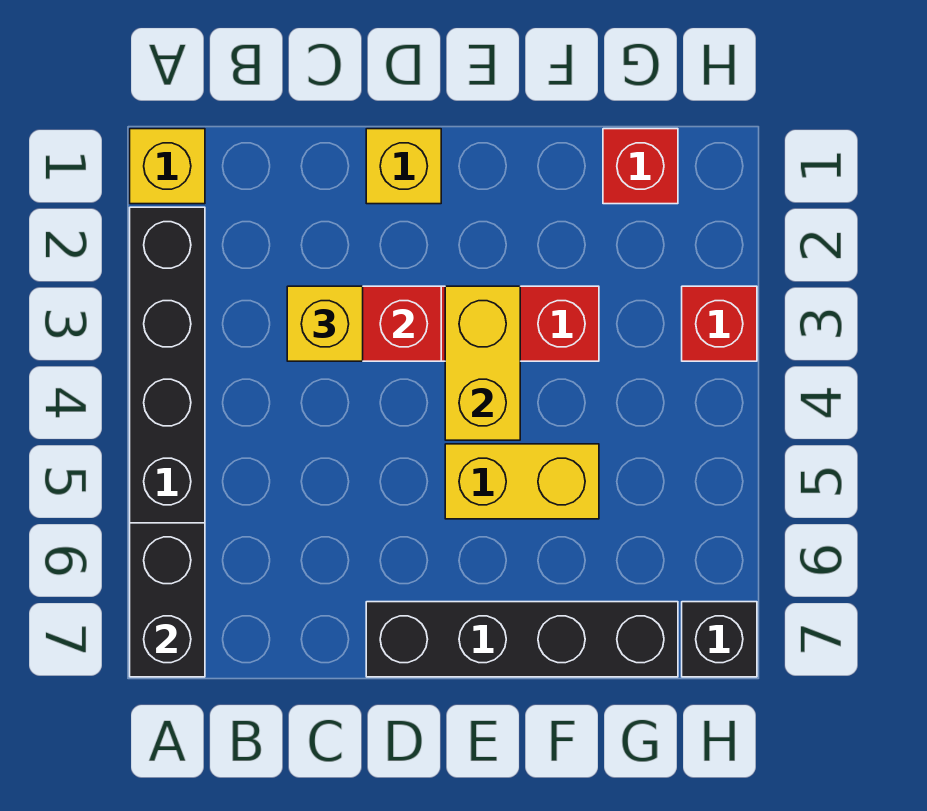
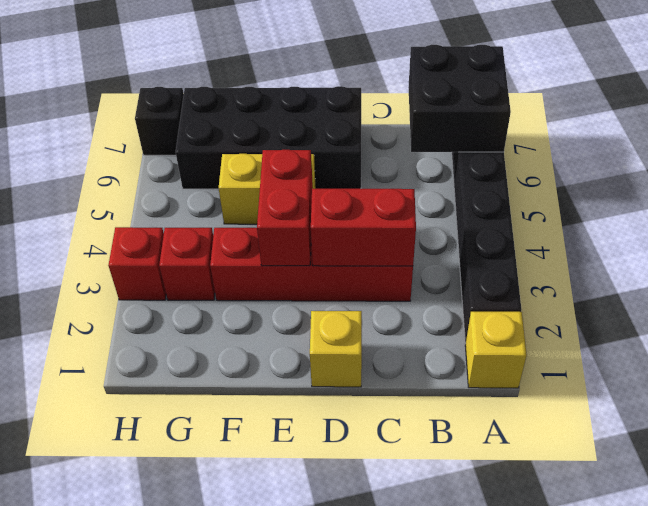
black 1x2 brick [130,523,205,677] -> black 2x2 brick [408,45,511,152]
yellow 1x1 brick [287,286,363,361] -> none
black 1x4 brick [366,602,678,677] -> black 2x4 brick [176,86,361,189]
yellow 1x2 brick [445,286,520,440] -> red 1x2 brick [257,150,313,266]
red 1x1 brick [603,129,678,204] -> red 1x1 brick moved to [159,228,215,300]

